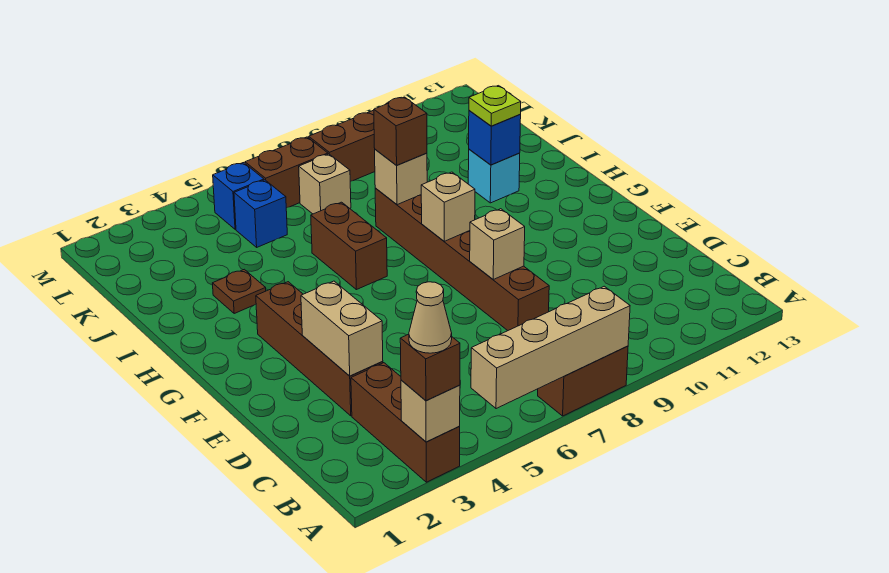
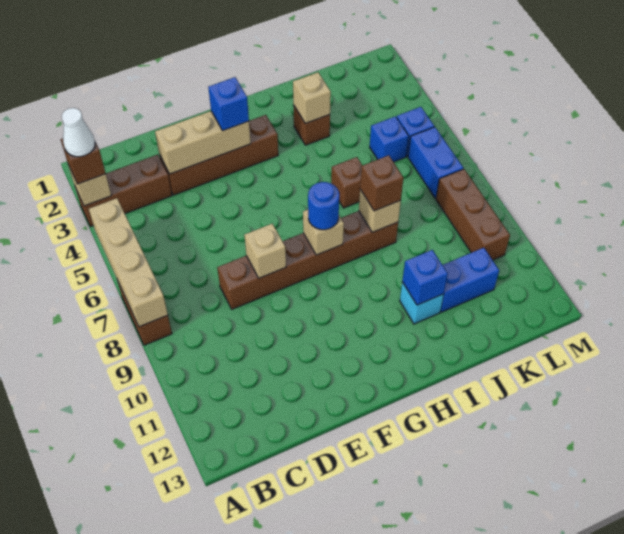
tan 1x1 cone [409,282,452,353] -> white 1x1 cone [62,108,95,157]
tan 1x2 brick [301,281,383,376] -> tan 1x3 brick [155,111,251,174]
none -> blue 1x1 brick [208,77,249,131]
none -> blue 1x1 round brick [308,182,339,230]
brown 1x2 brick [311,202,387,290] -> brown 1x1 brick [331,157,362,208]
brown 1x1 plate [212,269,266,313] -> brown 1x1 brick [293,105,330,145]
lime 1x1 plate [469,86,521,126] -> none
none -> blue 1x2 brick [441,248,499,312]
tan 1x1 brick [299,154,351,214] -> tan 1x1 brick moved to [293,72,331,123]
brown 1x2 brick [245,137,328,208] -> blue 1x2 brick [408,127,463,198]

